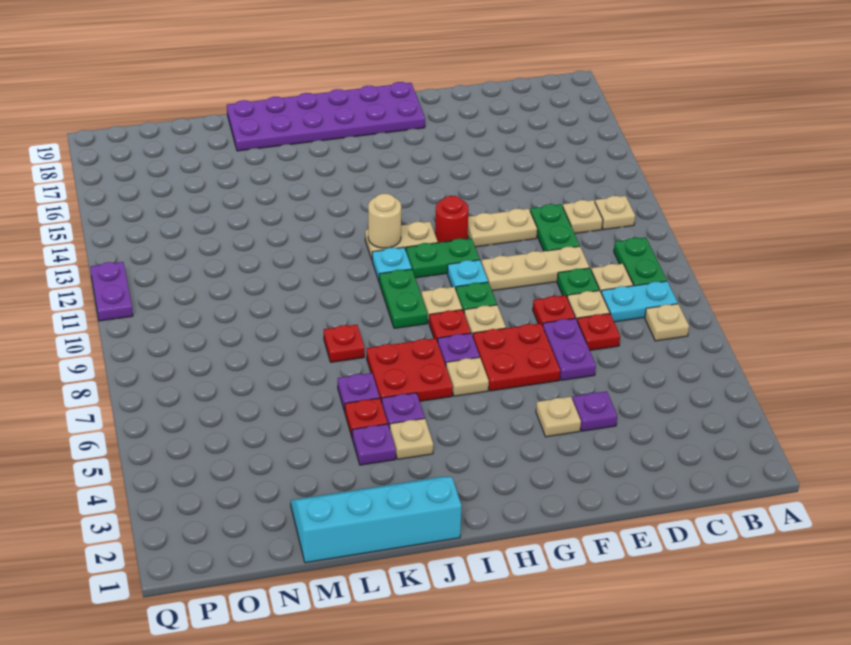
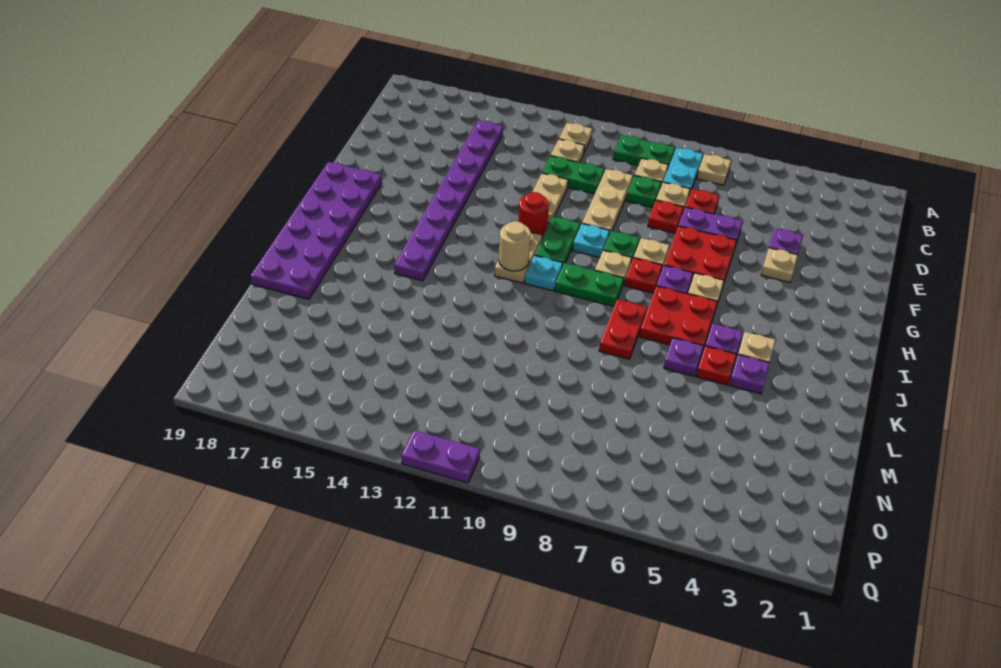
none -> purple 1x8 plate [394,120,503,281]
cyan 2x4 slope [291,477,462,563] -> none
red 1x1 plate [324,325,364,362] -> red 1x2 plate [599,299,647,359]

